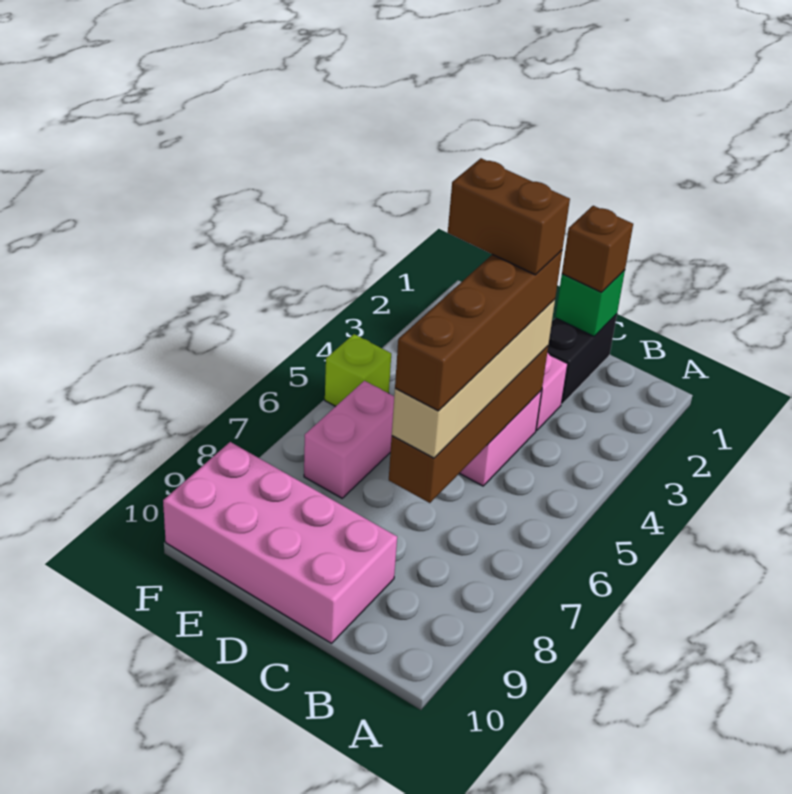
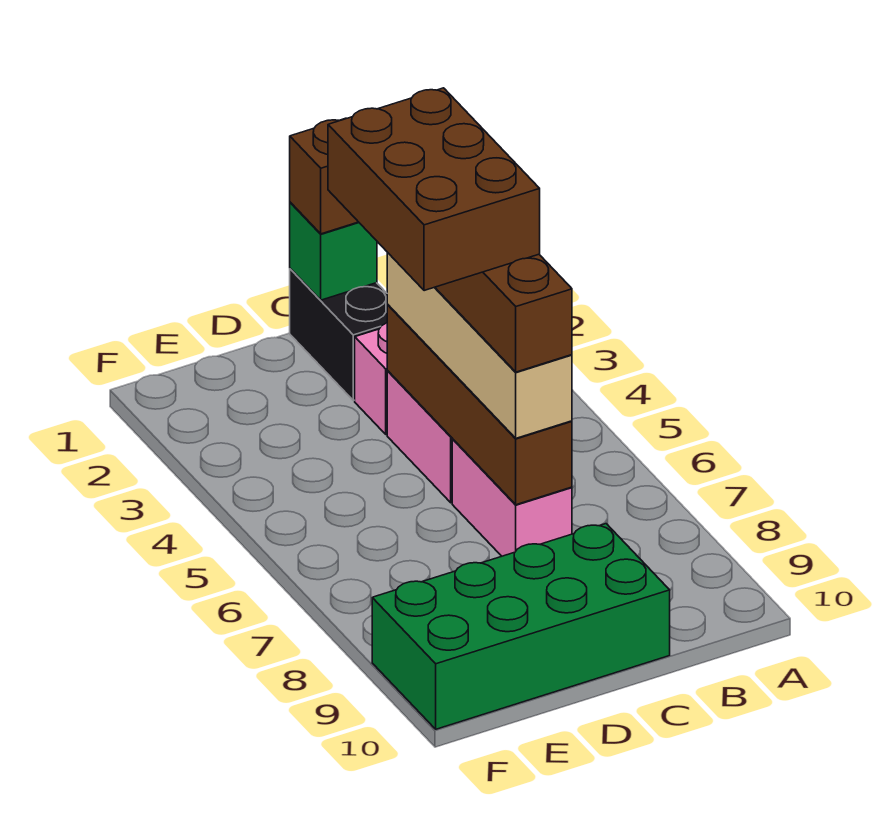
brown 1x2 brick [448,158,570,275] -> brown 2x3 brick [328,88,540,291]
pink 2x4 brick [163,442,397,643] -> green 2x4 brick [372,524,670,729]
pink 1x2 brick [304,381,394,498] -> pink 1x2 brick moved to [452,439,572,556]
lime 1x1 brick [325,334,391,406] -> none

